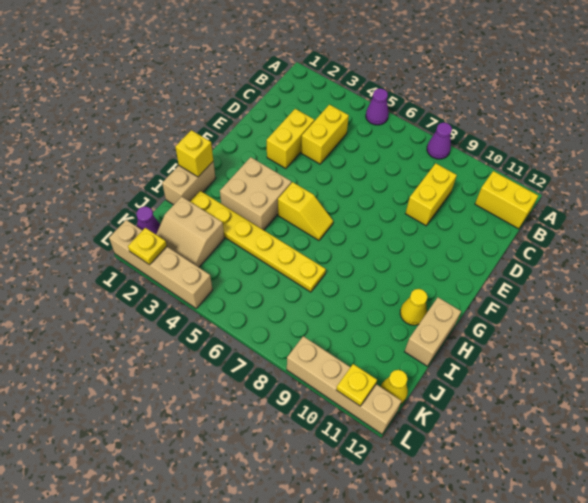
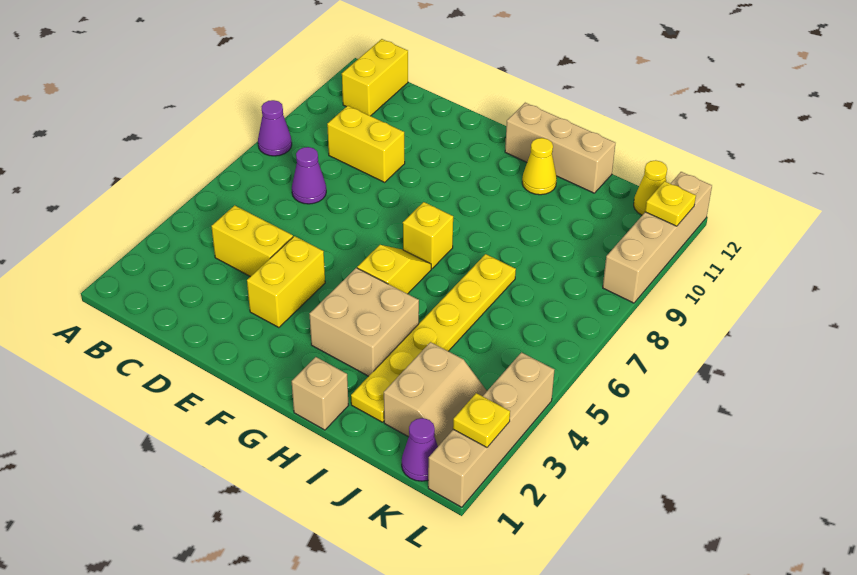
purple 1x1 cone [366,89,389,125] -> purple 1x1 cone moved to [292,147,326,204]
yellow 1x2 brick [267,109,314,169] -> yellow 1x2 brick turned to [247,236,325,328]
tan 1x2 brick [162,161,216,205] -> tan 1x1 brick [292,357,349,430]
yellow 1x1 brick [175,130,213,177] -> yellow 1x1 brick moved to [403,202,453,268]
tan 1x2 brick [404,297,461,366] -> tan 1x3 brick [505,103,615,193]

